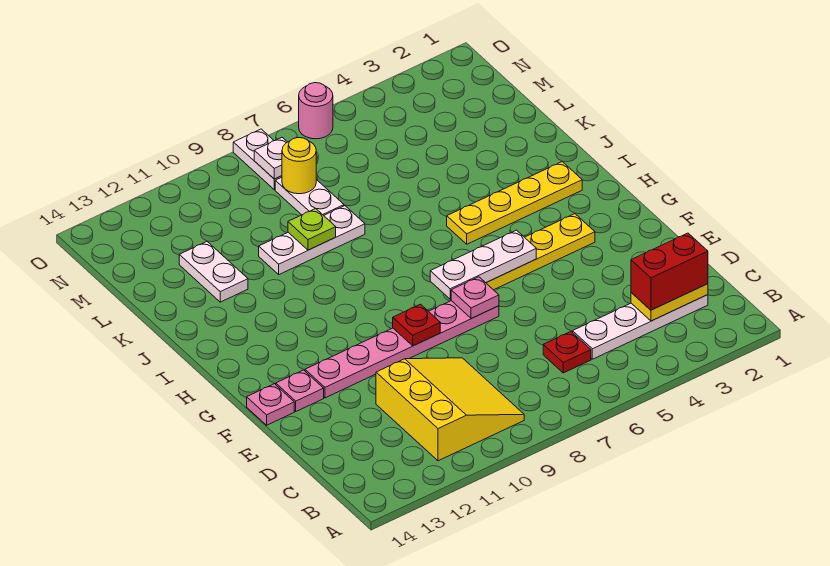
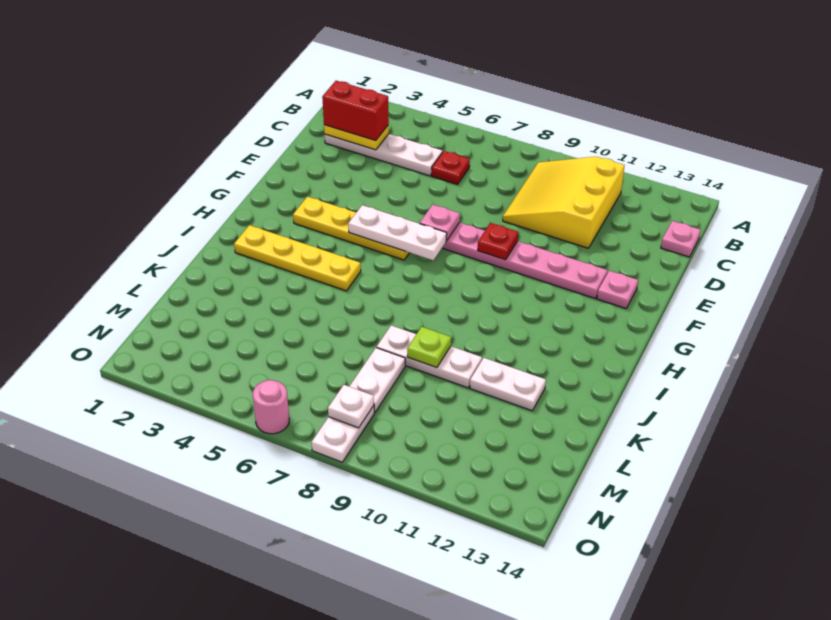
pink 1x1 plate [247,384,294,425] -> pink 1x1 plate moved to [661,221,701,257]
white 1x2 plate [179,242,248,302] -> white 1x2 plate turned to [470,358,546,411]
yellow 1x1 round brick [282,138,316,194] -> none

